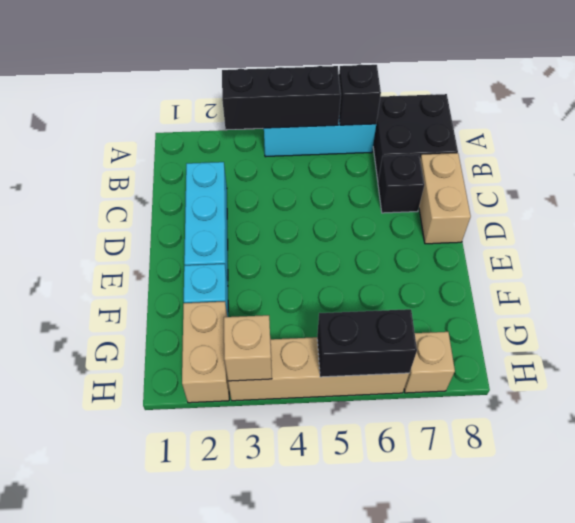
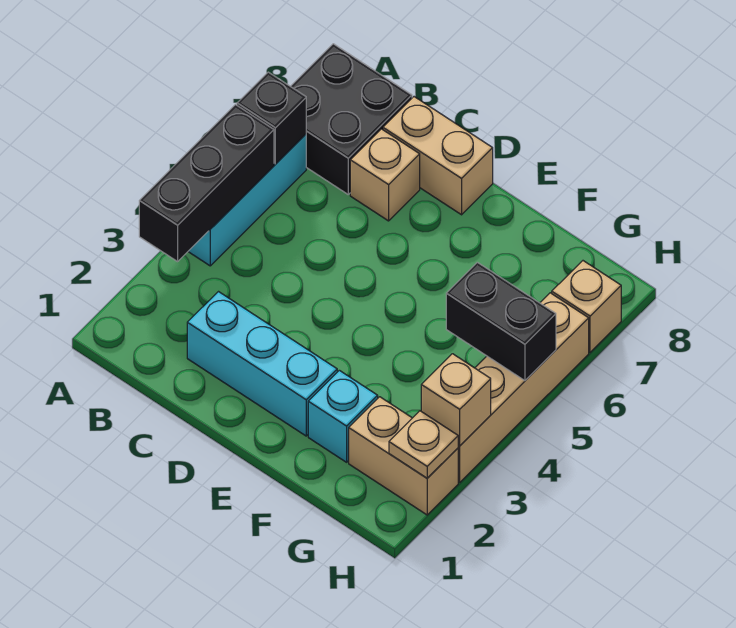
black 1x1 brick [378,155,424,213] -> tan 1x1 brick [350,129,420,221]
none -> tan 1x1 plate [389,411,458,478]
black 1x2 brick [317,309,417,377] -> black 1x2 brick turned to [446,262,556,381]

